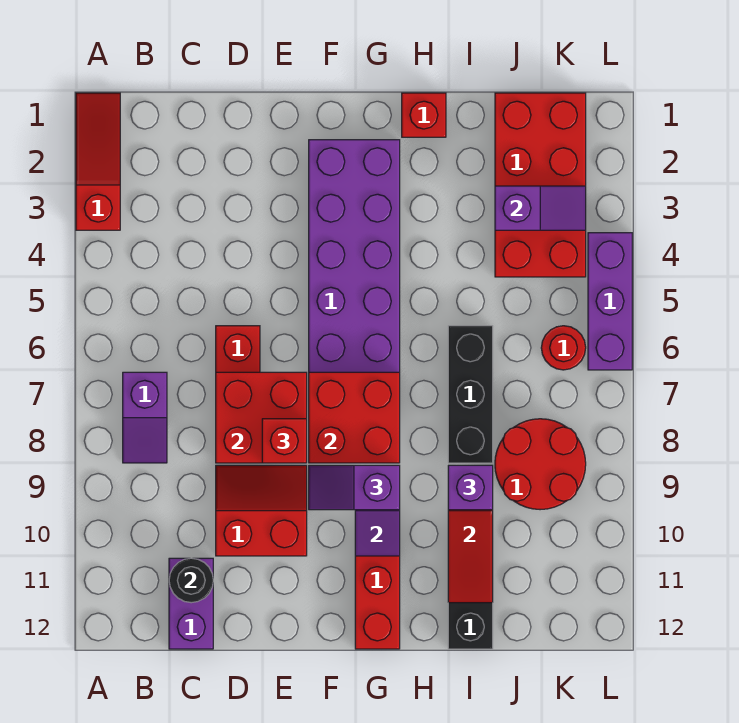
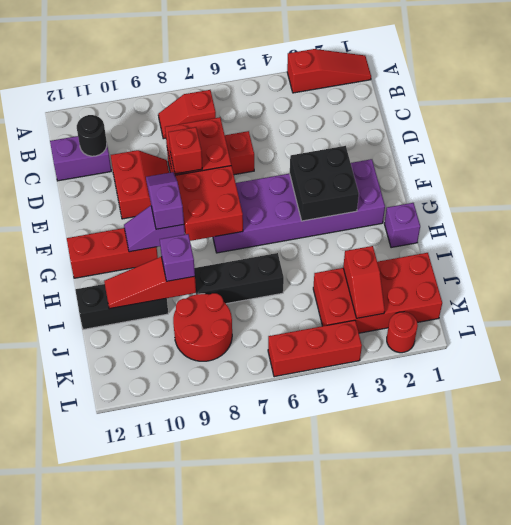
purple 1x2 slope [123,372,167,463] -> red 1x2 slope [158,90,216,139]
none -> black 2x2 brick [290,146,359,221]
red 1x1 brick [402,93,446,137] -> purple 1x1 brick [385,203,420,248]
purple 1x2 slope [495,186,586,230] -> red 1x2 slope [343,246,385,318]
red 1x1 round brick [541,326,586,370] -> red 1x1 round brick moved to [387,312,418,353]
purple 1x3 brick [588,233,632,370] -> red 1x3 brick [268,320,362,377]

